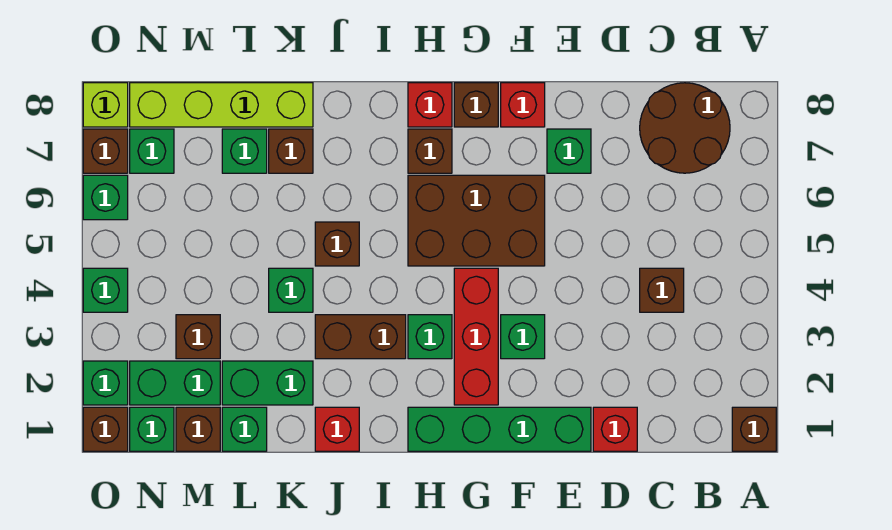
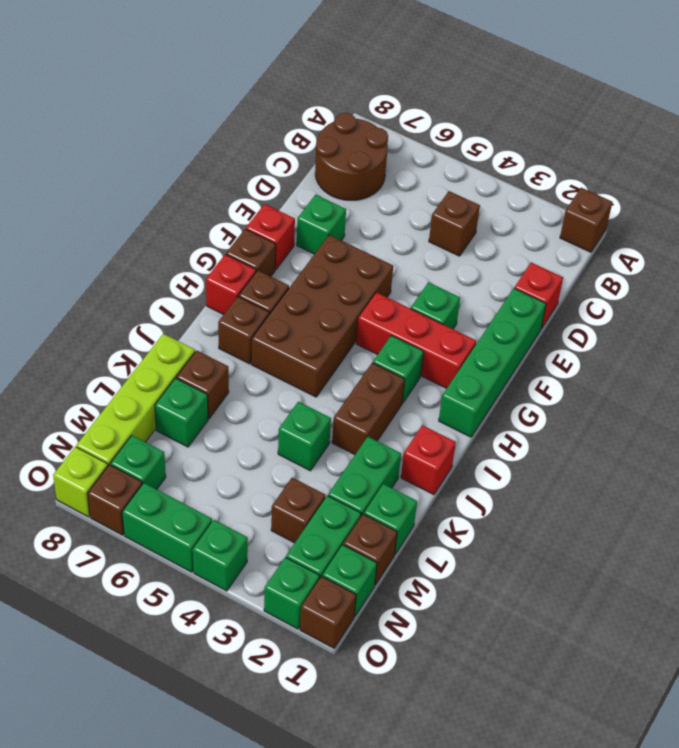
brown 2x3 brick [408,175,545,266] -> brown 2x4 brick [251,235,393,397]
brown 1x1 brick [315,222,359,266] -> brown 1x1 brick moved to [218,297,269,364]
green 1x1 brick [83,175,128,220] -> green 1x2 brick [122,483,212,572]

